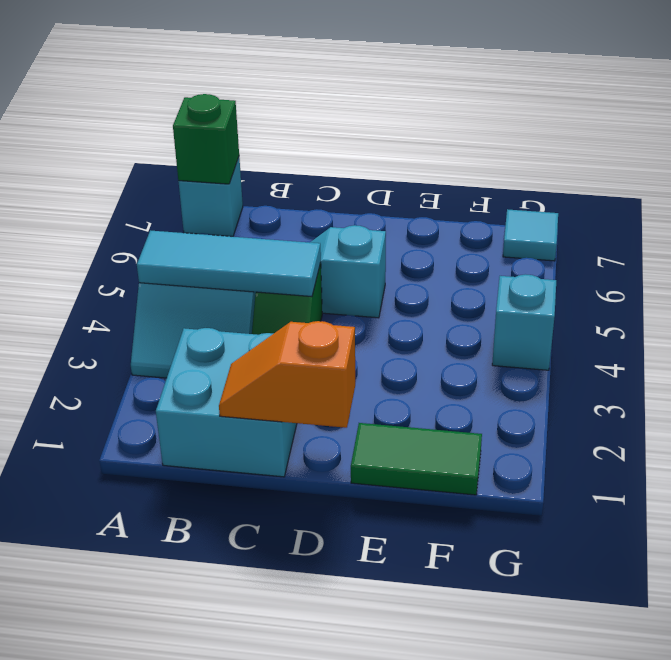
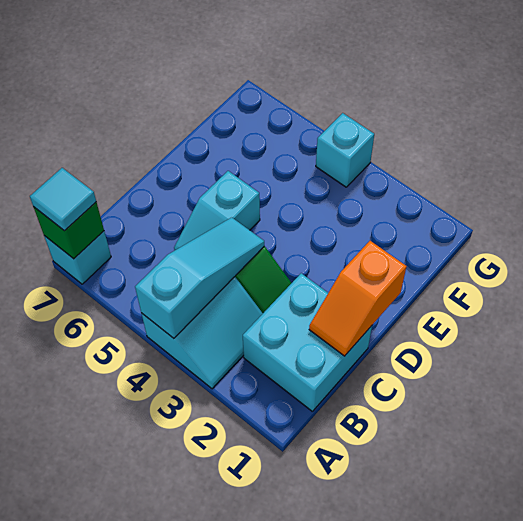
cyan 1x3 tile [137,230,321,297] -> cyan 1x3 slope [135,217,264,338]
green 1x2 tile [351,423,482,495] -> none
cyan 1x1 tile [503,209,558,261] -> cyan 1x1 tile moved to [30,168,96,231]

